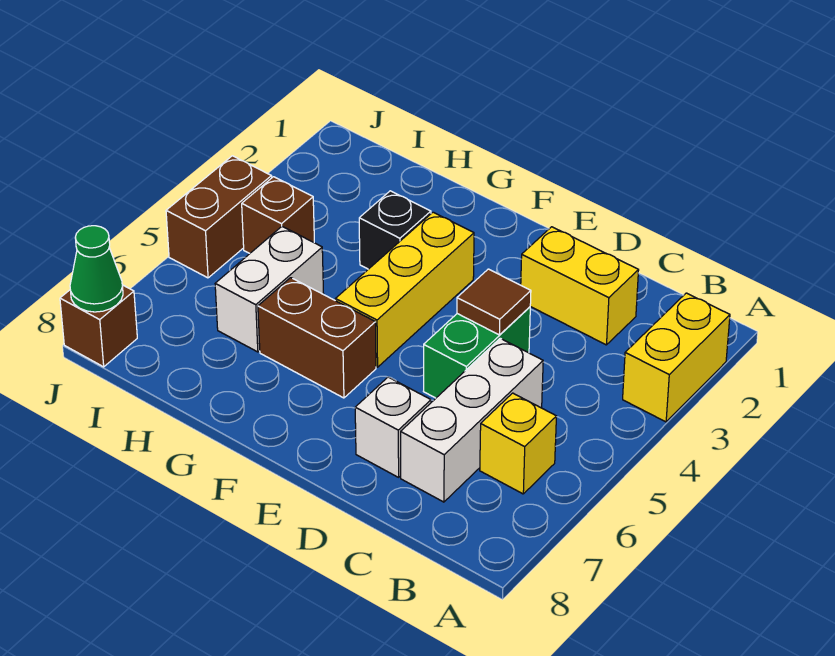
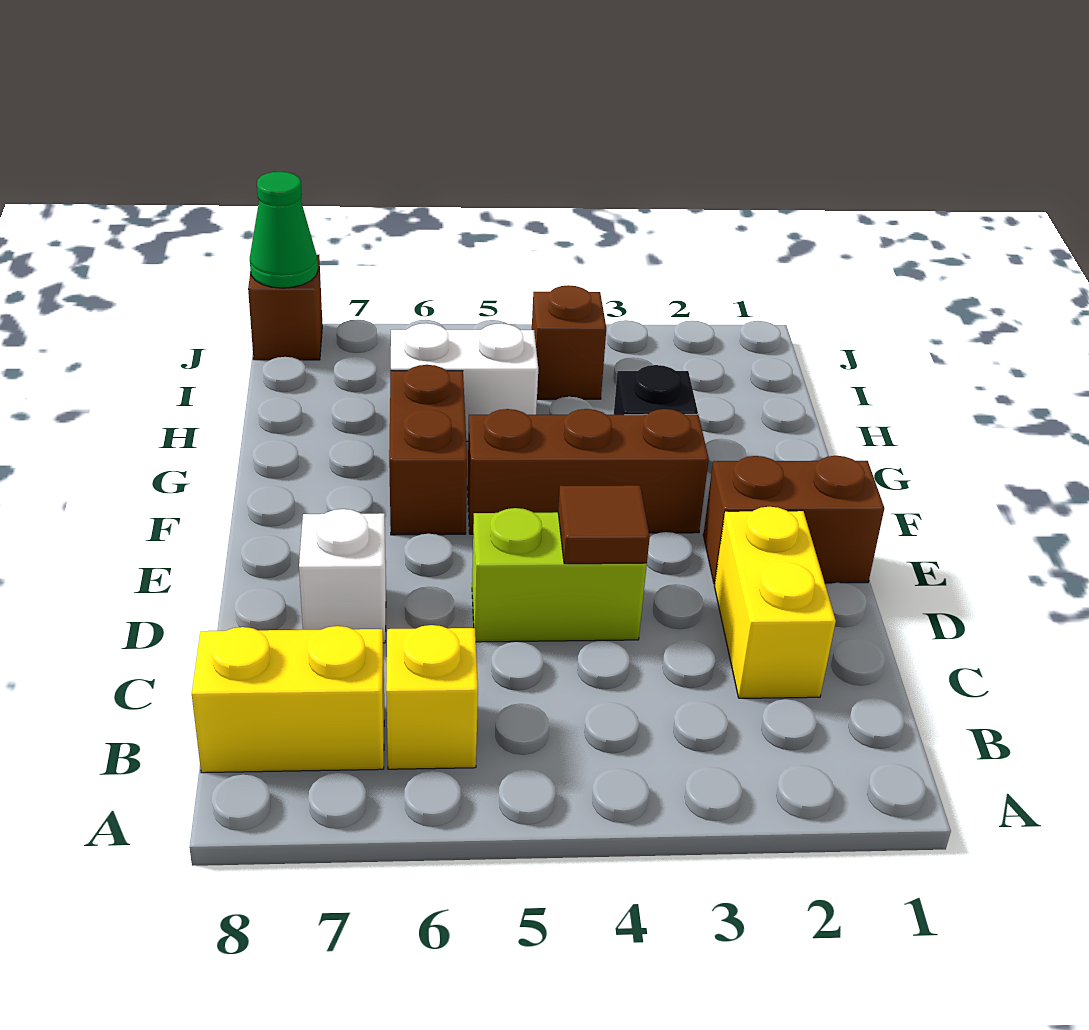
yellow 1x2 brick [623,293,730,422] -> yellow 1x2 brick moved to [192,626,384,773]
white 1x3 brick [401,338,543,502] -> none
green 1x2 brick [423,307,530,398] -> lime 1x2 brick [472,508,647,642]
yellow 1x3 brick [335,212,474,367] -> brown 1x3 brick [467,409,709,534]
brown 1x2 brick [166,156,272,278] -> brown 1x2 brick moved to [703,456,884,584]

